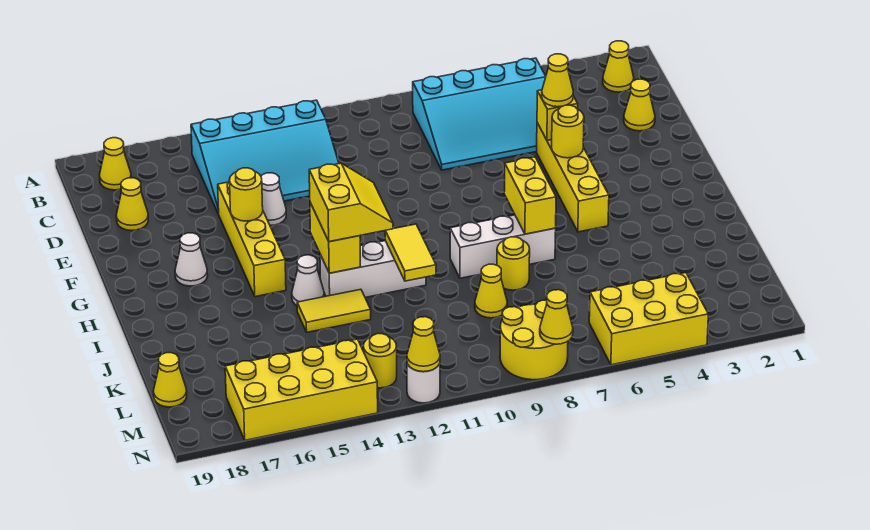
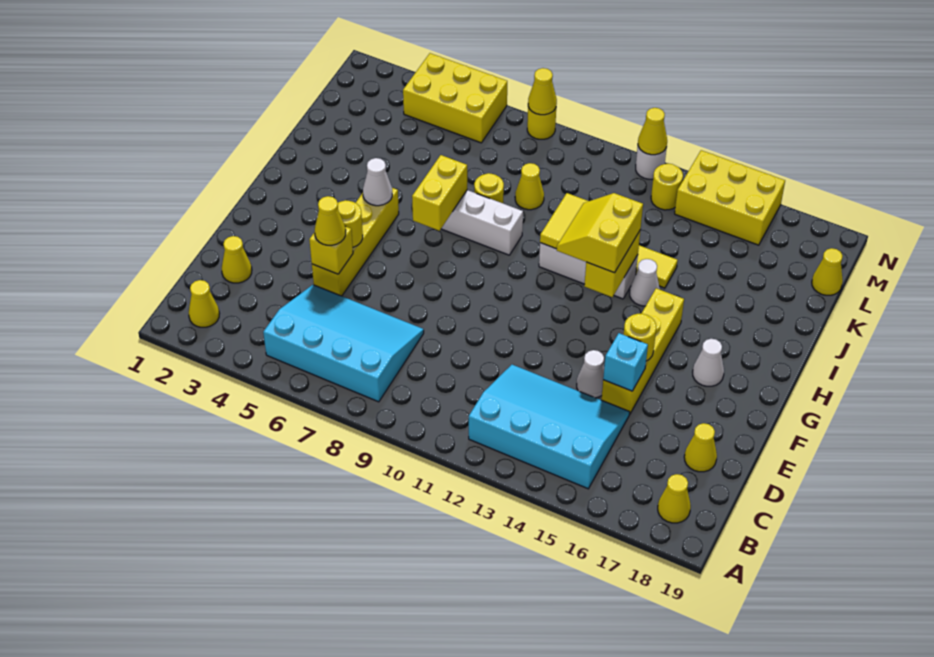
none -> cyan 1x1 brick [603,333,648,391]
none -> white 1x1 cone [363,158,392,206]
yellow 2x2 round brick [500,300,568,380] -> yellow 1x1 round brick [527,107,556,139]
yellow 2x4 brick [225,339,378,440] -> yellow 2x3 brick [675,150,785,245]

